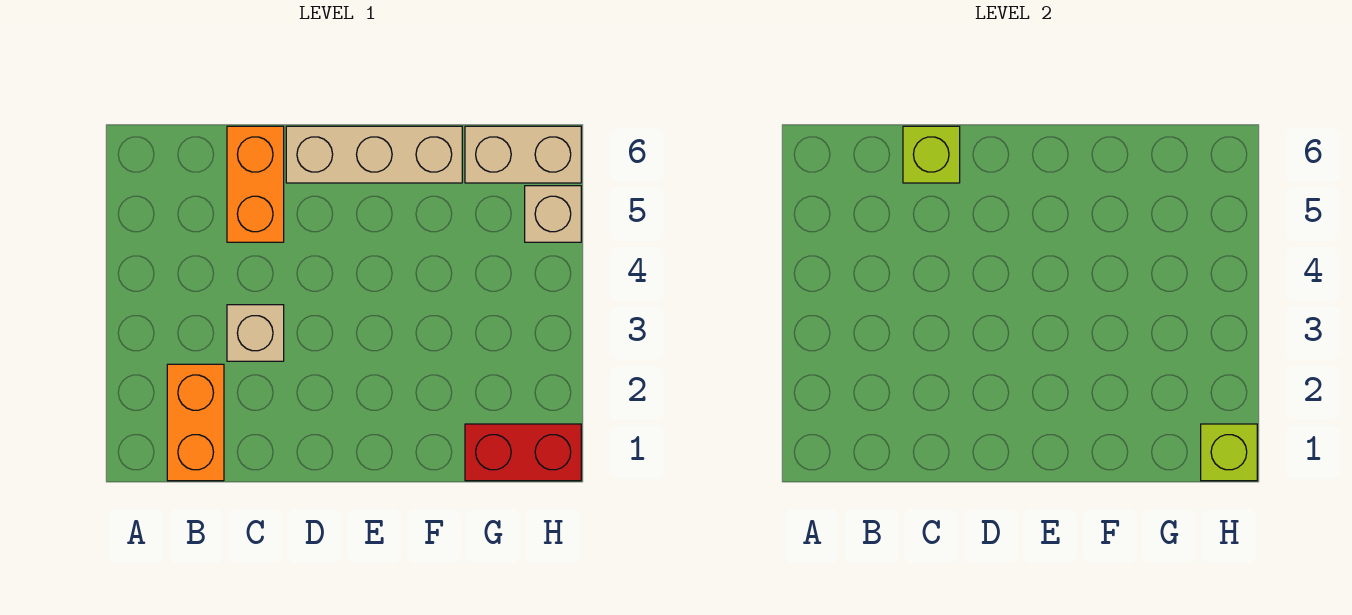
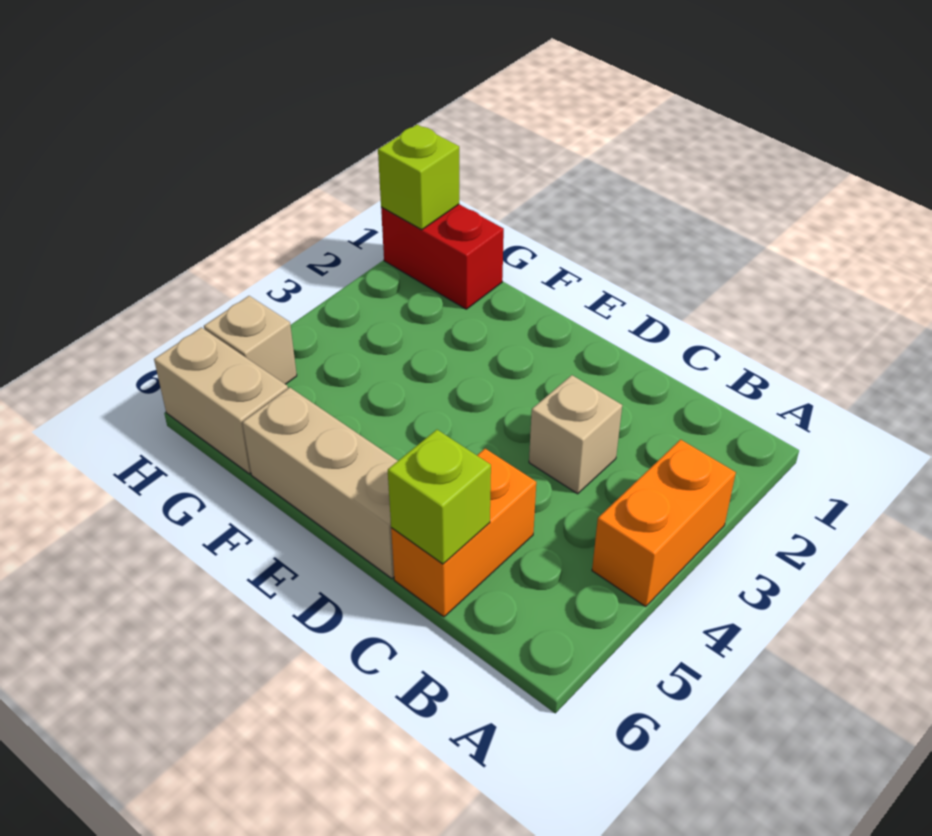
orange 1x2 brick [167,364,224,481] -> orange 1x2 brick moved to [592,440,736,607]

